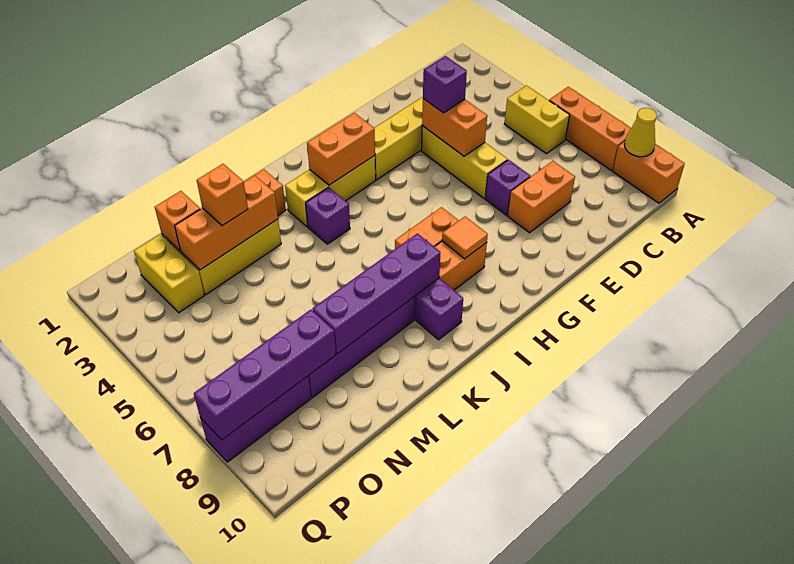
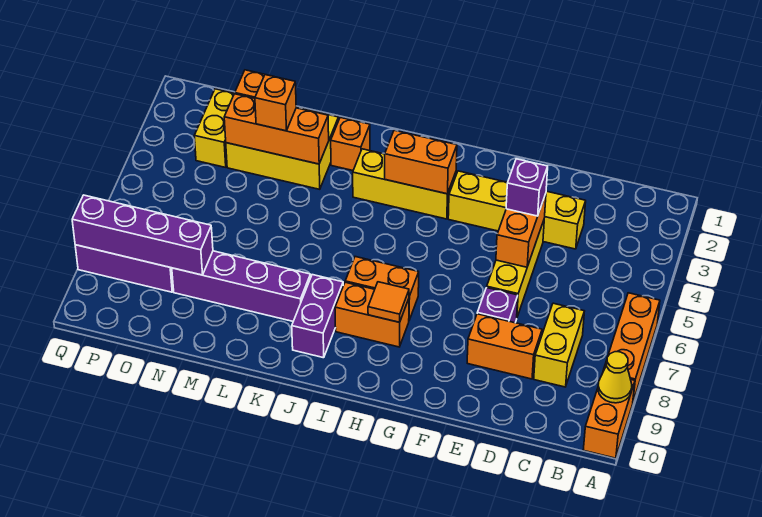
yellow 1x2 brick [504,86,570,154] -> yellow 1x2 brick moved to [534,303,584,387]
purple 1x1 brick [306,187,350,244] -> none
purple 1x4 brick [313,233,440,354] -> none

